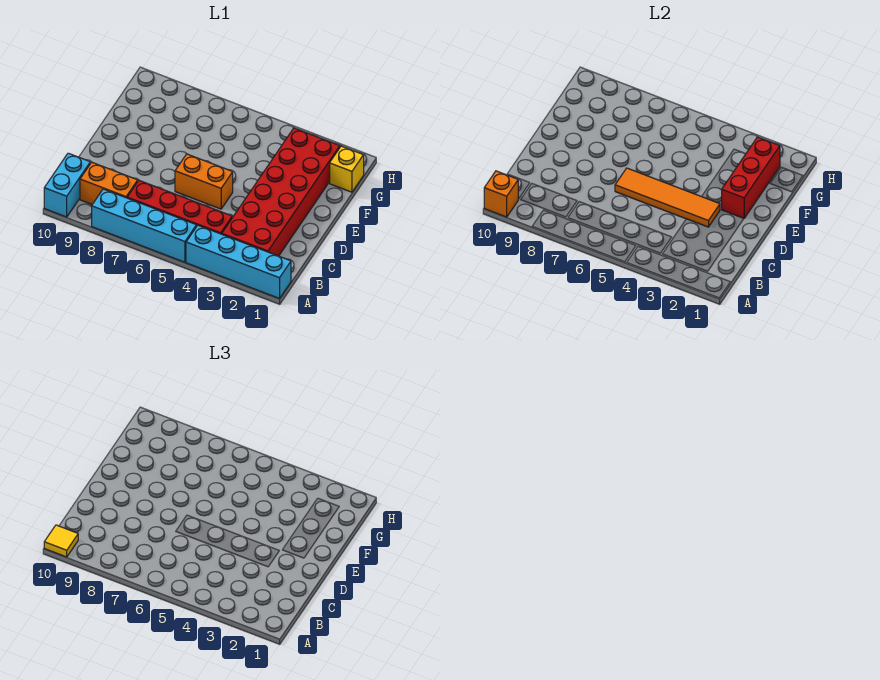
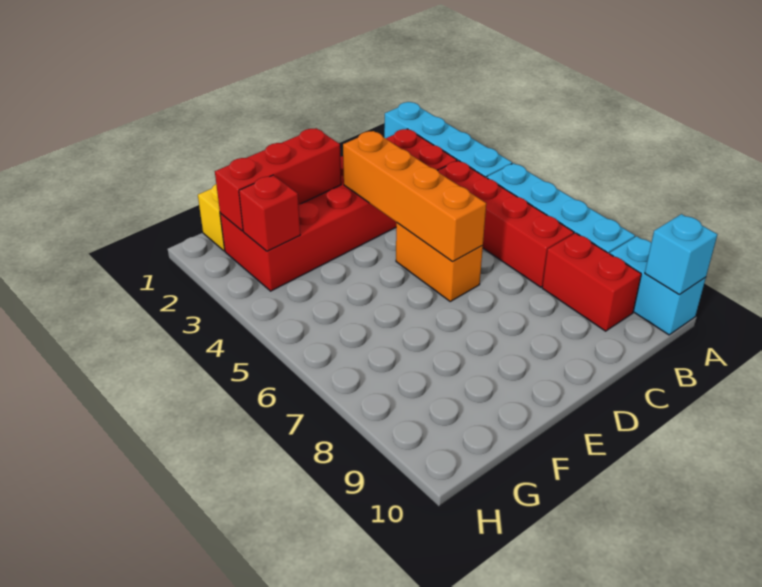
cyan 1x2 brick [44,153,90,217] -> cyan 1x2 brick turned to [610,236,706,335]
orange 1x1 brick [484,171,518,217] -> cyan 1x1 brick [645,214,717,294]
yellow 1x1 tile [44,525,78,557] -> none
orange 1x2 brick [80,162,138,204] -> red 1x2 brick [542,233,641,331]
orange 1x4 tile [615,168,720,227] -> orange 1x4 brick [343,131,486,261]
none -> red 1x1 brick [239,175,300,251]

